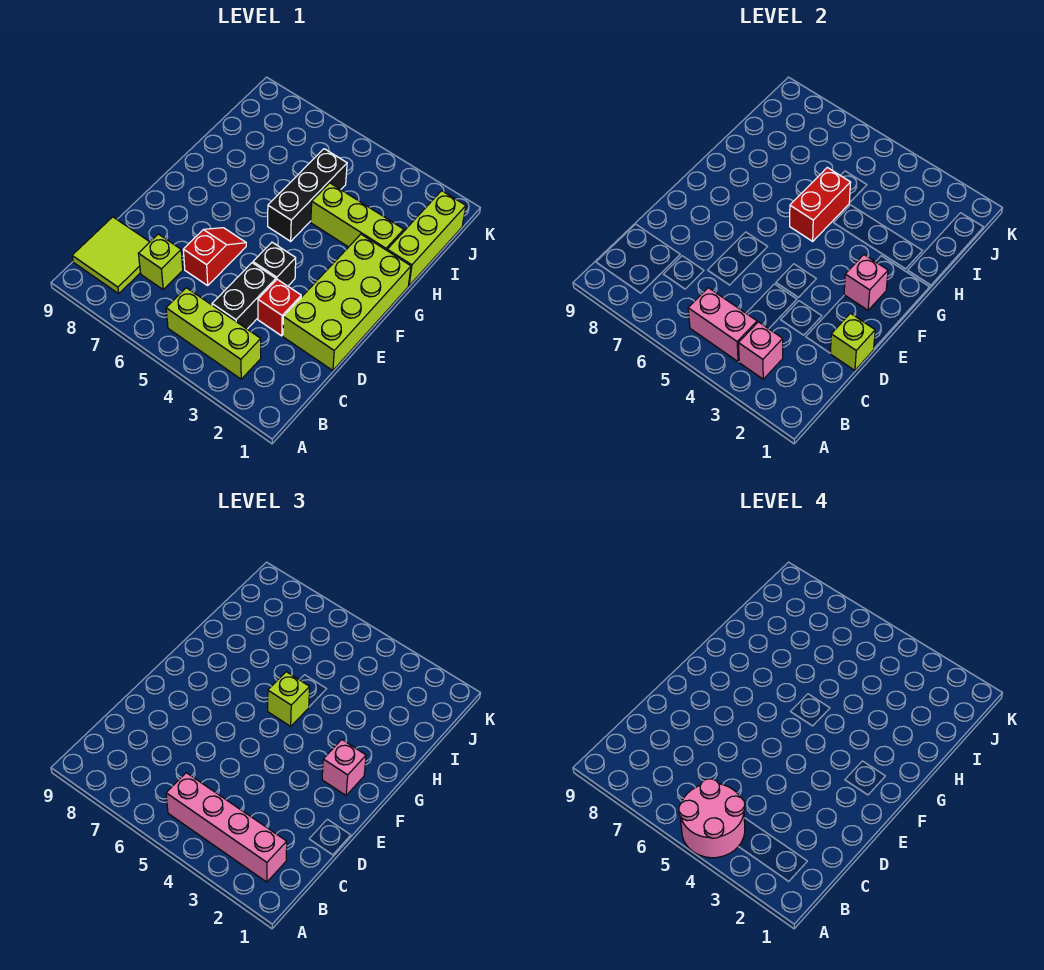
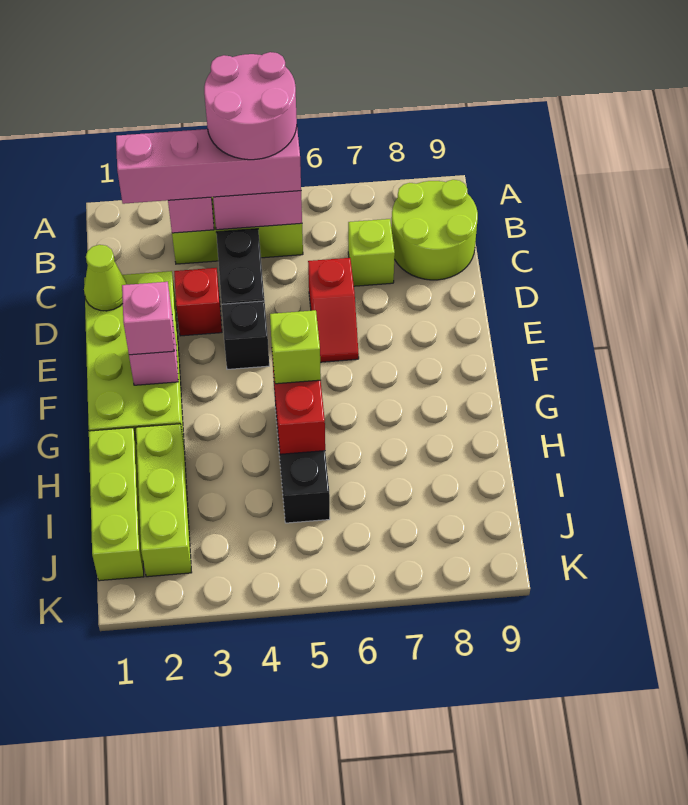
lime 2x2 tile [72,217,149,294] -> lime 2x2 round brick [391,180,478,280]
lime 1x1 brick [830,313,875,370] -> lime 1x1 cone [84,245,127,311]
lime 1x3 brick [311,183,404,250] -> lime 1x3 brick turned to [136,424,192,577]

